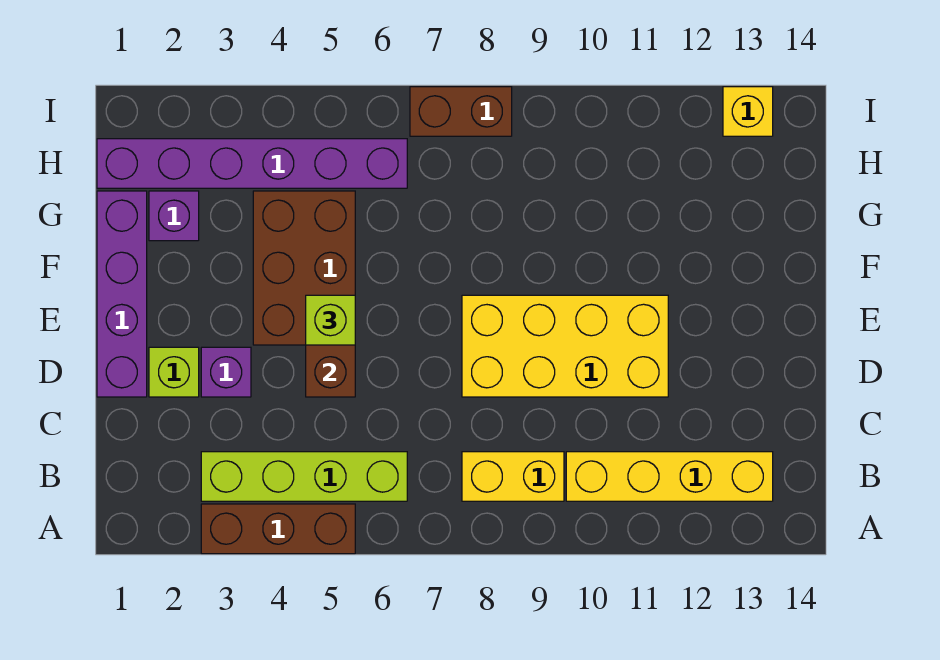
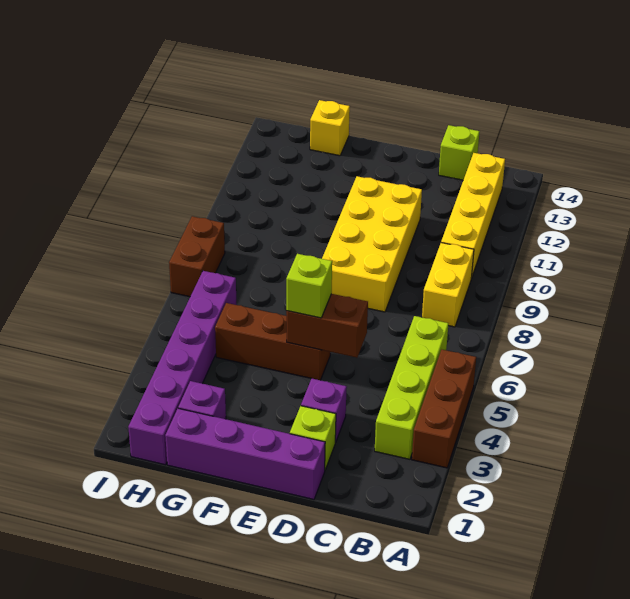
none -> lime 1x1 brick [439,125,480,180]
brown 2x3 brick [253,191,355,345] -> brown 1x3 brick [215,303,330,380]
yellow 1x1 brick [723,87,773,136] -> yellow 1x1 brick moved to [310,100,350,156]

